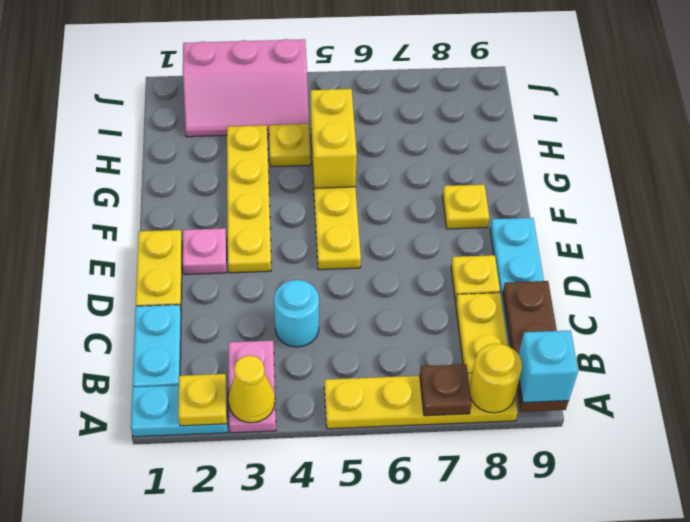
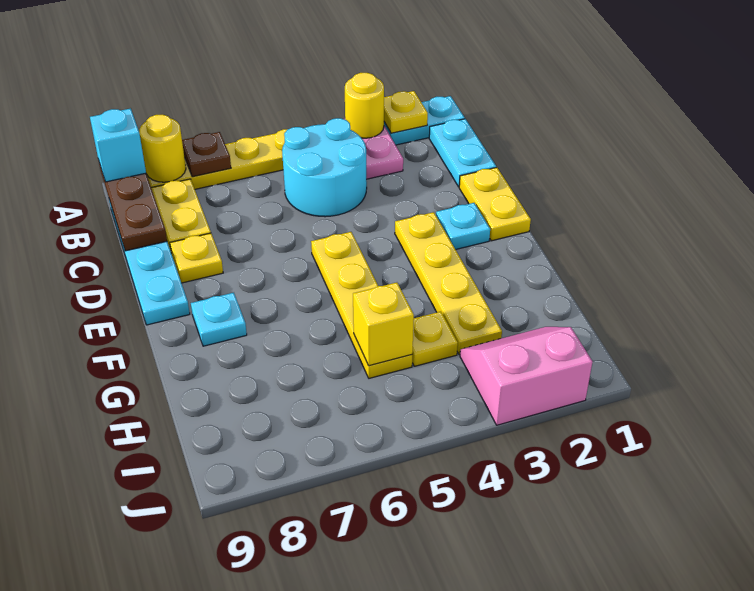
yellow 1x1 cone [228,355,275,423] -> yellow 1x1 round brick [345,73,384,138]
cyan 1x1 round brick [274,280,319,347] -> cyan 2x2 round brick [282,118,367,217]
pink 1x1 plate [183,228,227,274] -> cyan 1x1 plate [436,203,490,250]
yellow 1x1 plate [443,185,489,229] -> cyan 1x1 plate [191,293,247,346]
yellow 1x2 brick [311,89,357,188] -> yellow 1x1 brick [353,283,414,366]
pink 2x3 slope [183,39,309,137] -> pink 2x2 slope [460,327,592,425]

